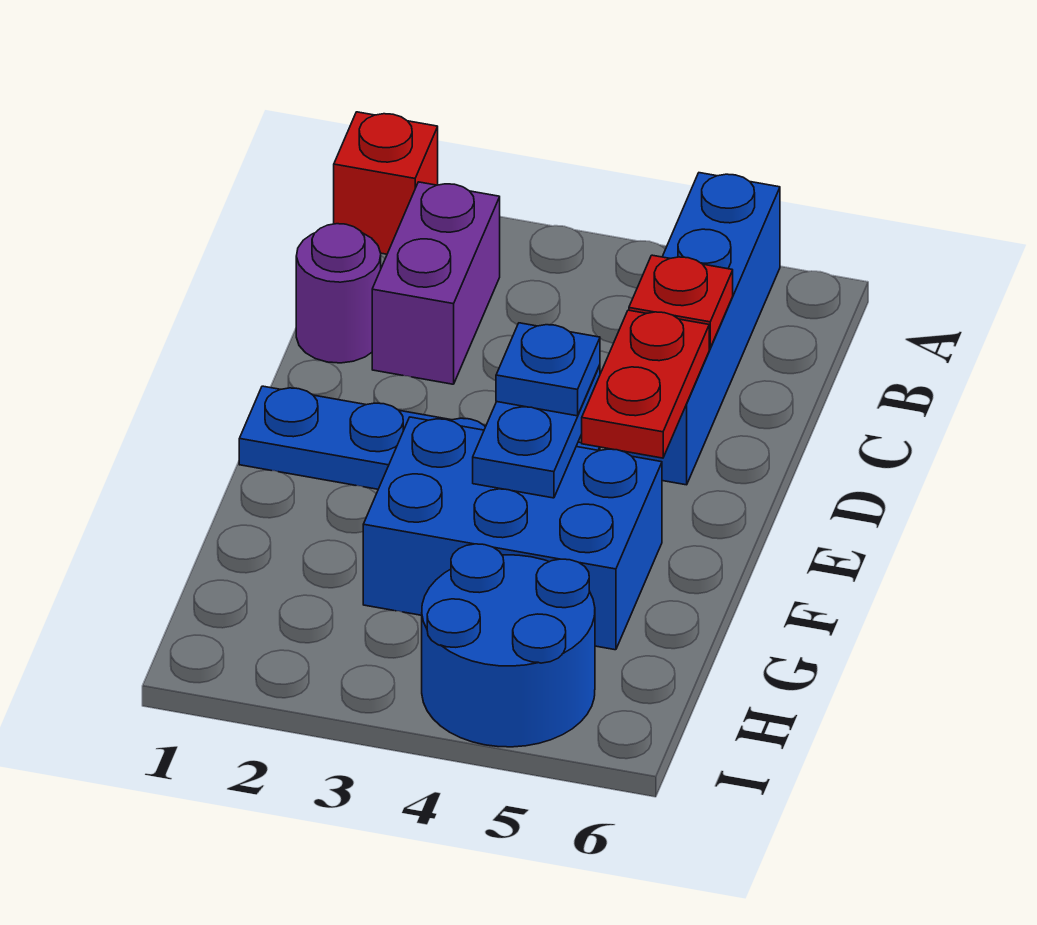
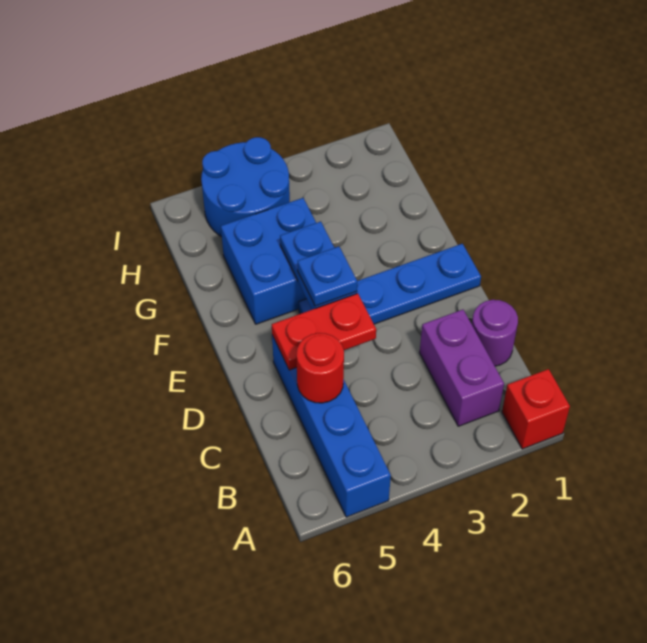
red 1x1 plate [629,255,733,348] -> red 1x1 round brick [296,333,344,403]
red 1x2 plate [582,310,709,458] -> red 1x2 plate turned to [272,293,376,370]
blue 2x3 brick [363,417,662,650] -> blue 2x2 brick [221,198,316,324]

